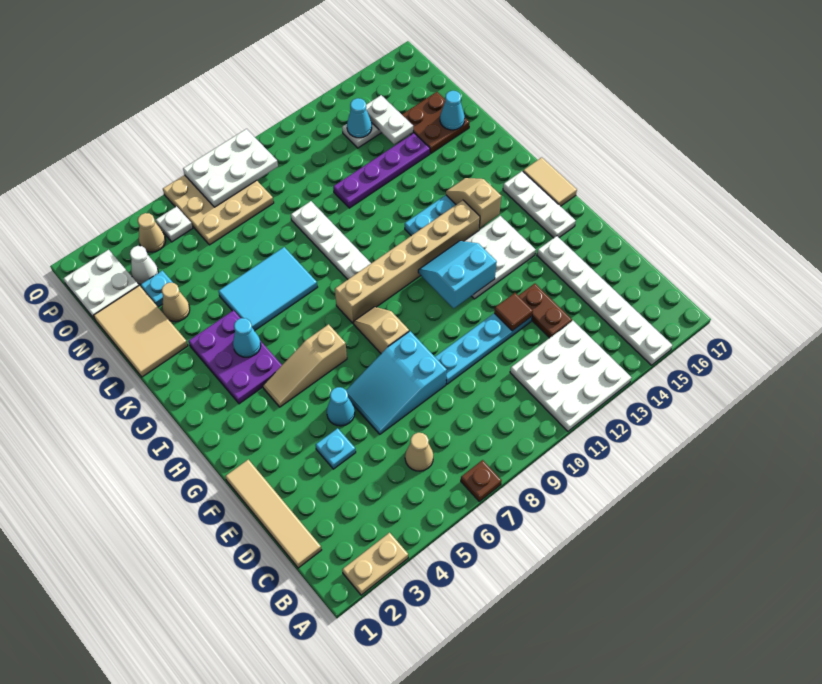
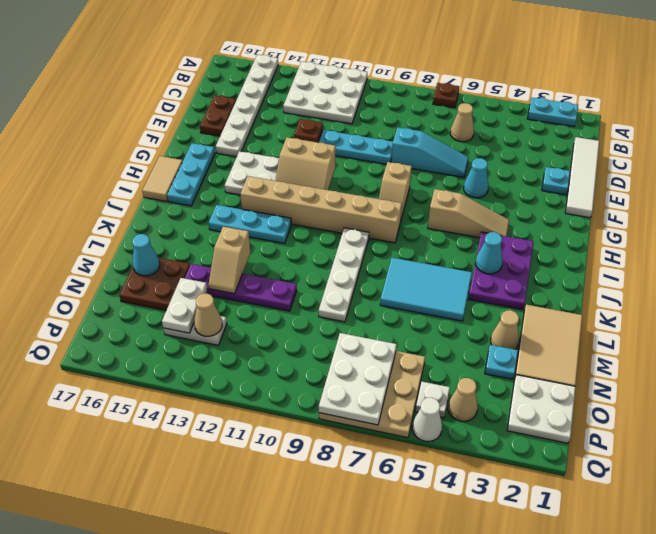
tan 1x2 plate [342,533,408,595] -> cyan 1x2 plate [528,98,578,127]
tan 1x4 tile [225,460,321,568] -> white 1x4 tile [565,137,599,218]
brown 1x2 plate [518,284,572,338] -> brown 1x2 plate moved to [200,95,236,136]
cyan 1x1 plate [316,428,356,469] -> cyan 1x1 plate moved to [542,167,570,195]
cyan 2x3 slope [346,331,447,434] -> cyan 1x3 slope [391,127,468,177]
brown 1x1 tile [494,293,533,331] -> brown 1x1 plate [294,119,323,142]
cyan 2x2 slope [418,241,497,308] -> tan 2x2 slope [276,137,336,190]
white 1x3 plate [503,171,576,238] -> cyan 1x3 plate [167,143,215,206]
tan 1x2 slope [446,178,501,228] -> tan 1x2 slope moved to [209,227,250,294]
white 1x1 cone [130,246,158,284] -> white 1x1 cone moved to [412,398,442,442]
cyan 1x1 cone [347,98,372,138] -> tan 1x1 cone [194,294,222,336]
white 2x3 plate [183,129,278,207] -> white 2x3 plate turned to [319,333,397,425]

